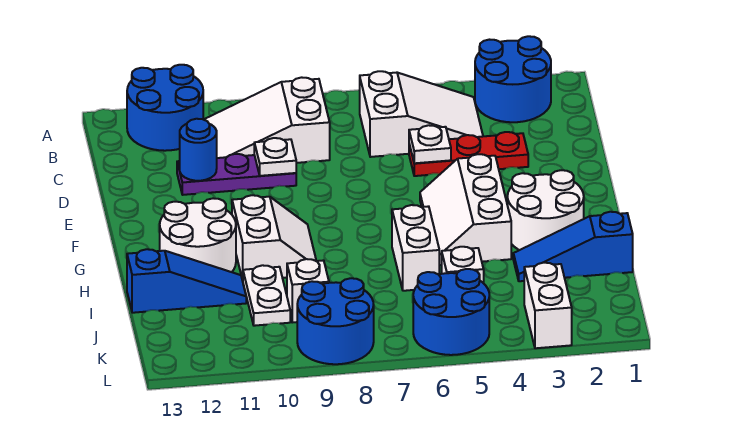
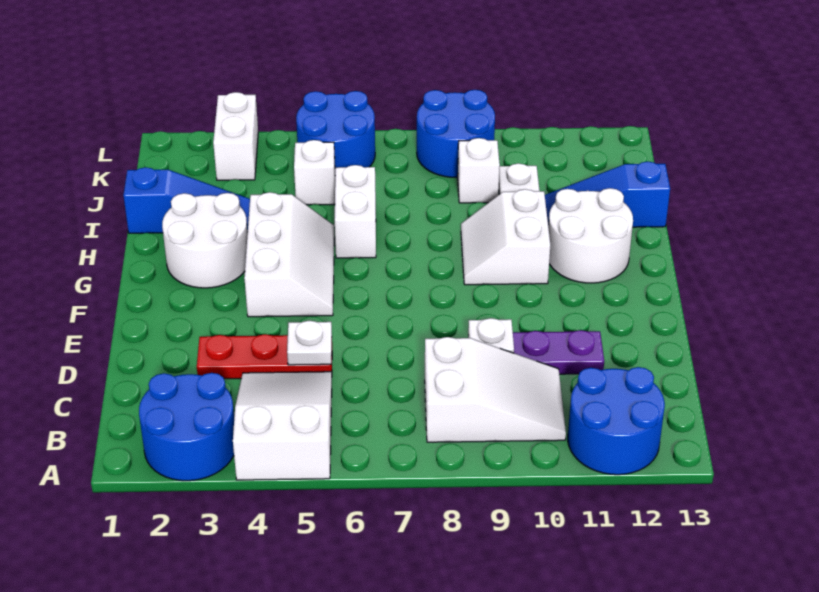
white 2x3 slope [360,71,483,157] -> white 2x3 slope turned to [233,372,332,480]
blue 1x1 round brick [180,119,217,181] -> none

